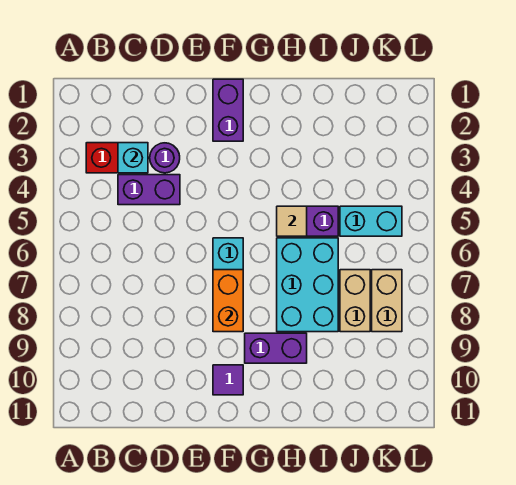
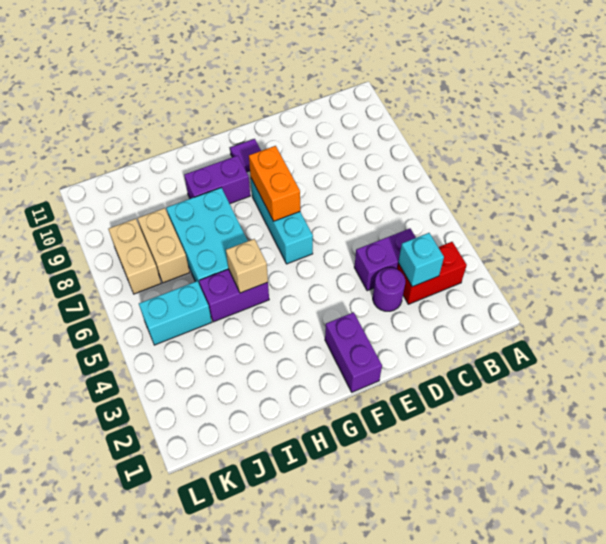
tan 1x1 tile [277,206,307,236] -> tan 1x1 brick [226,239,268,293]

